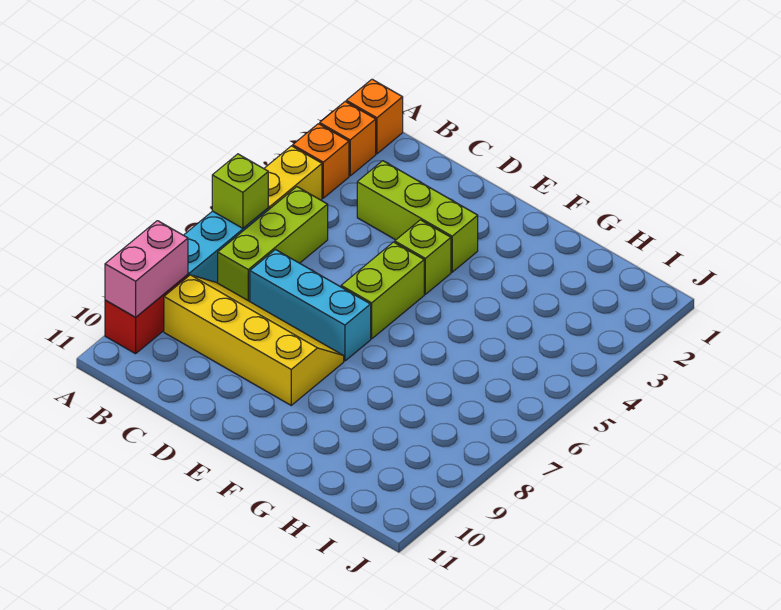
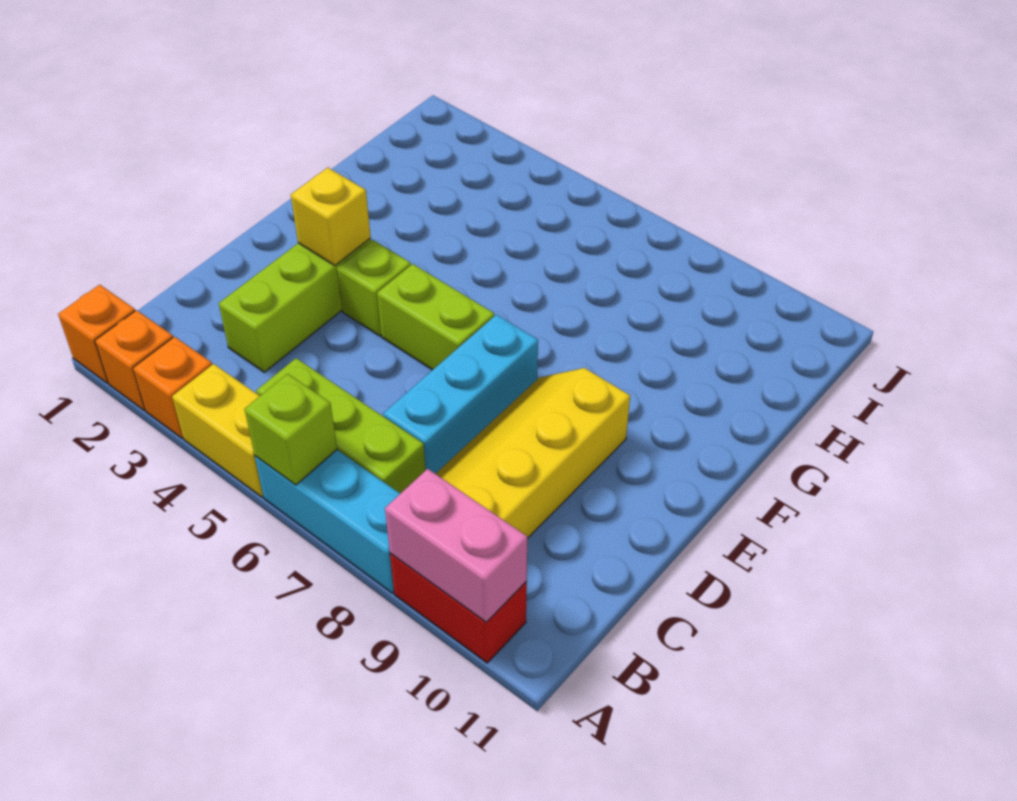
none -> yellow 1x1 brick [291,168,371,265]

